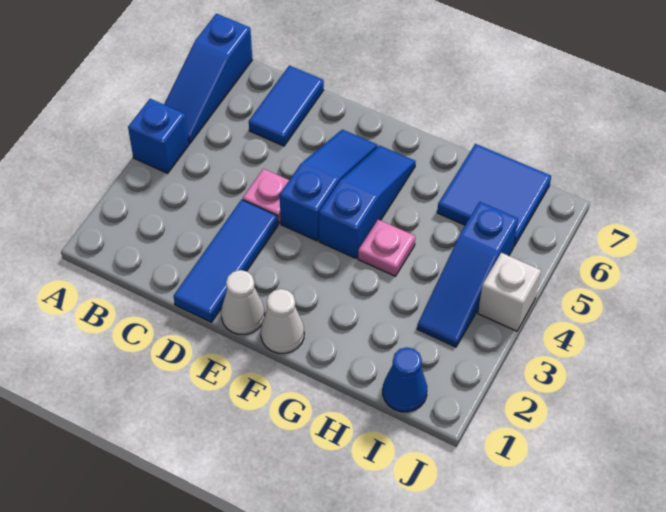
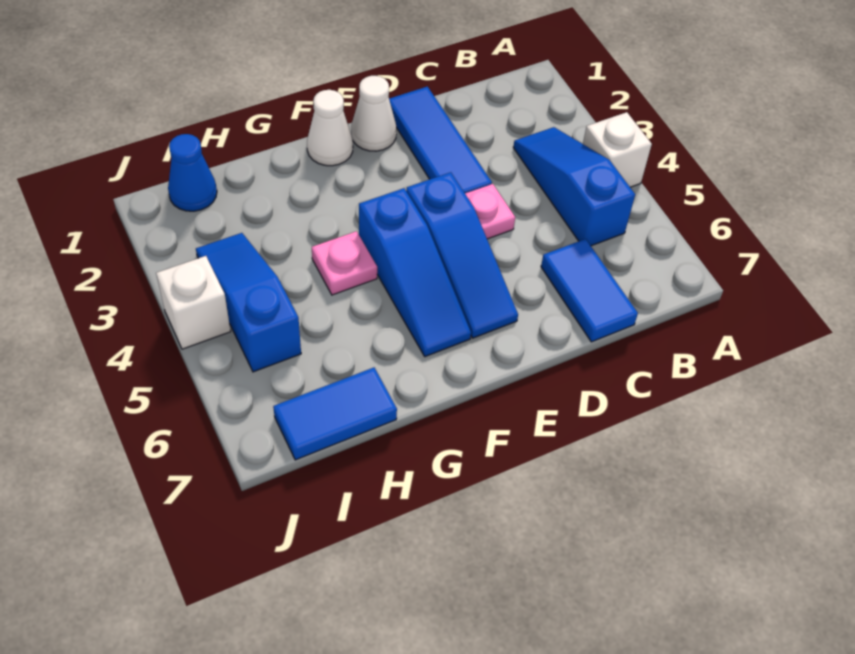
blue 1x1 brick [128,99,189,173] -> white 1x1 brick [583,112,652,187]
blue 1x3 slope [164,14,252,144] -> blue 1x3 slope moved to [513,127,635,246]
blue 2x2 tile [437,144,551,246] -> blue 1x2 tile [273,368,397,460]

